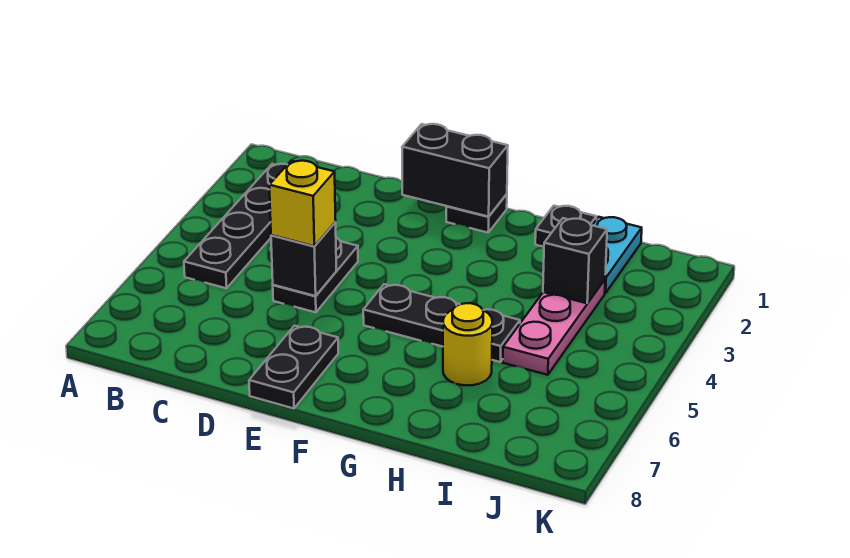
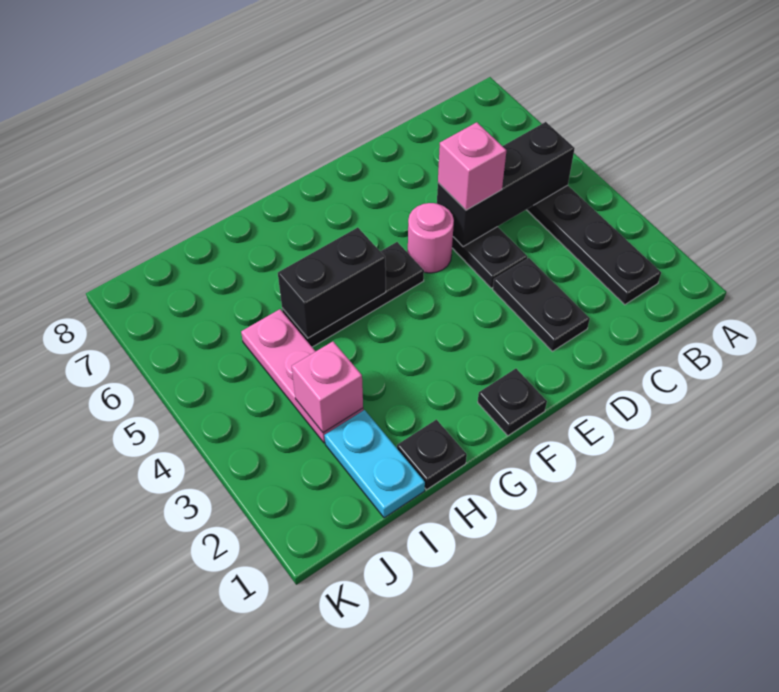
black 1x1 brick [271,222,336,296] -> black 1x3 brick [437,122,575,247]
yellow 1x1 brick [269,161,336,246] -> pink 1x1 brick [438,122,507,210]
black 1x2 brick [402,124,508,217] -> black 1x2 brick moved to [278,228,386,338]
none -> pink 1x1 round brick [408,203,454,273]
black 1x2 plate [249,326,338,408] -> black 1x2 plate moved to [493,258,590,351]
yellow 1x1 round brick [443,303,492,385] -> none
black 1x1 brick [543,218,607,303] -> pink 1x1 brick [292,341,363,433]

